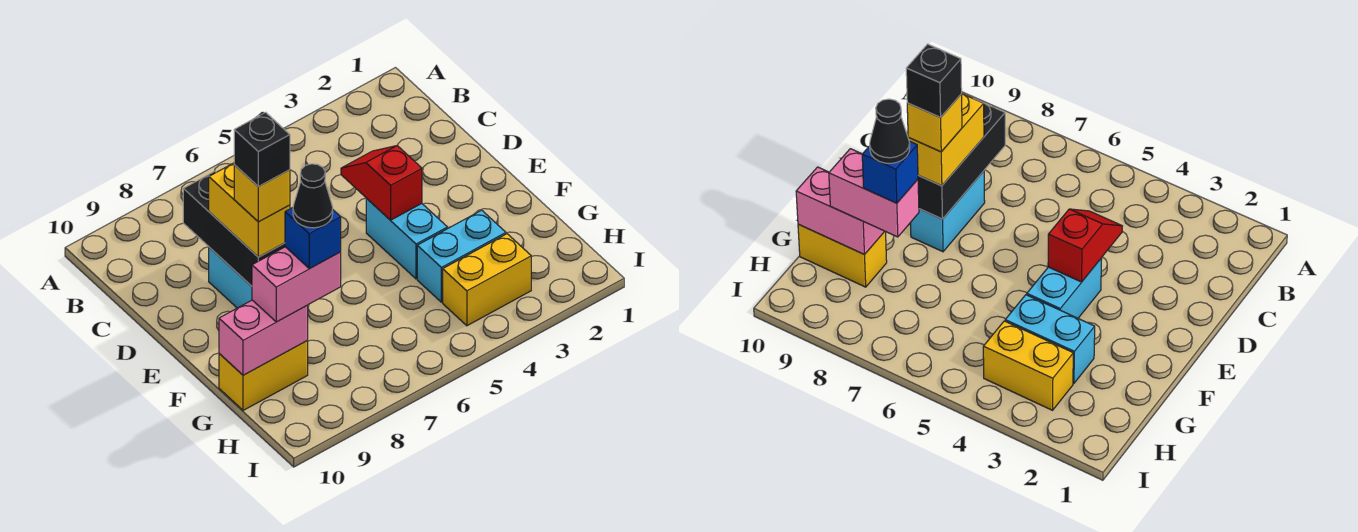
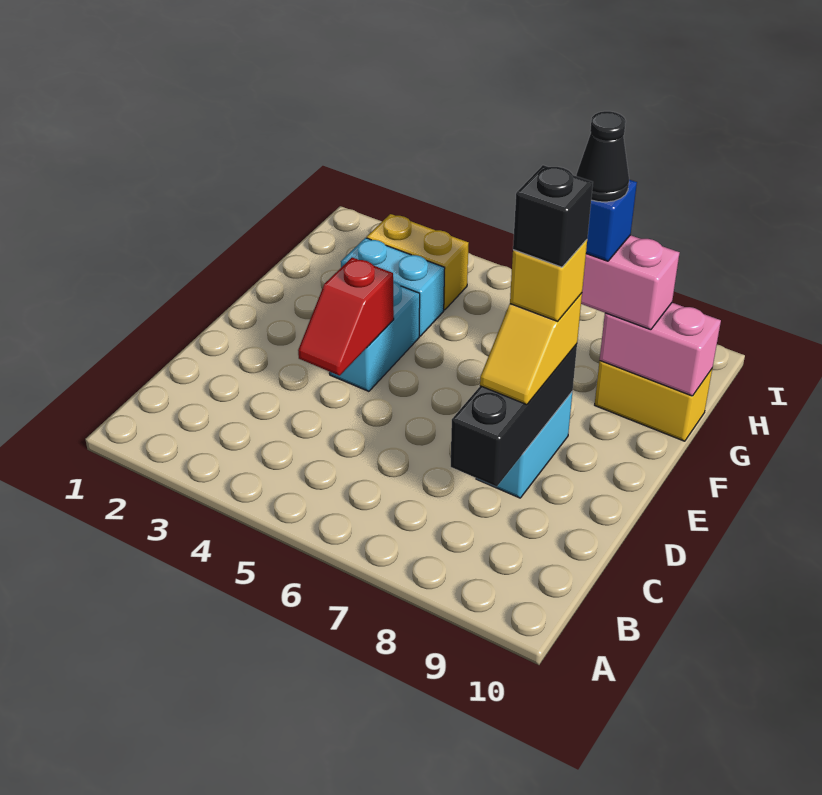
yellow 1x2 brick [209,163,290,257] -> yellow 1x2 slope [480,293,582,405]

